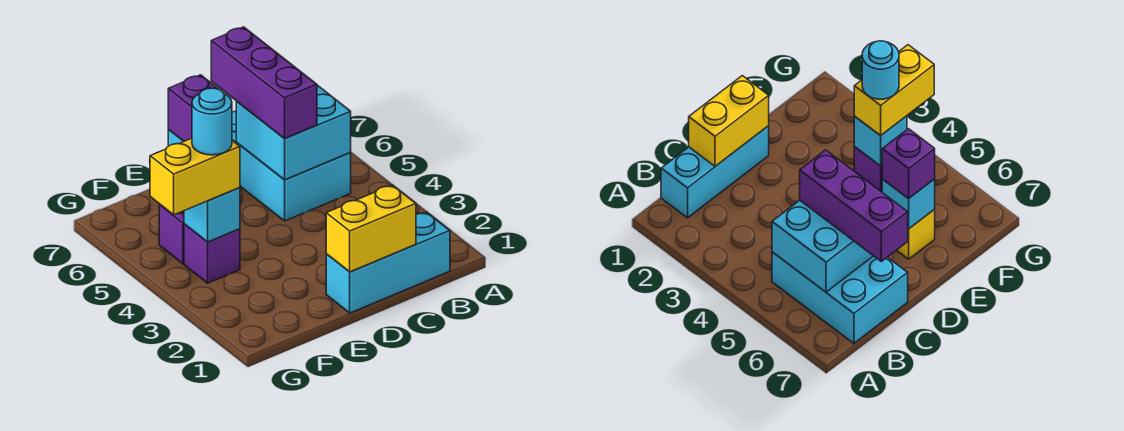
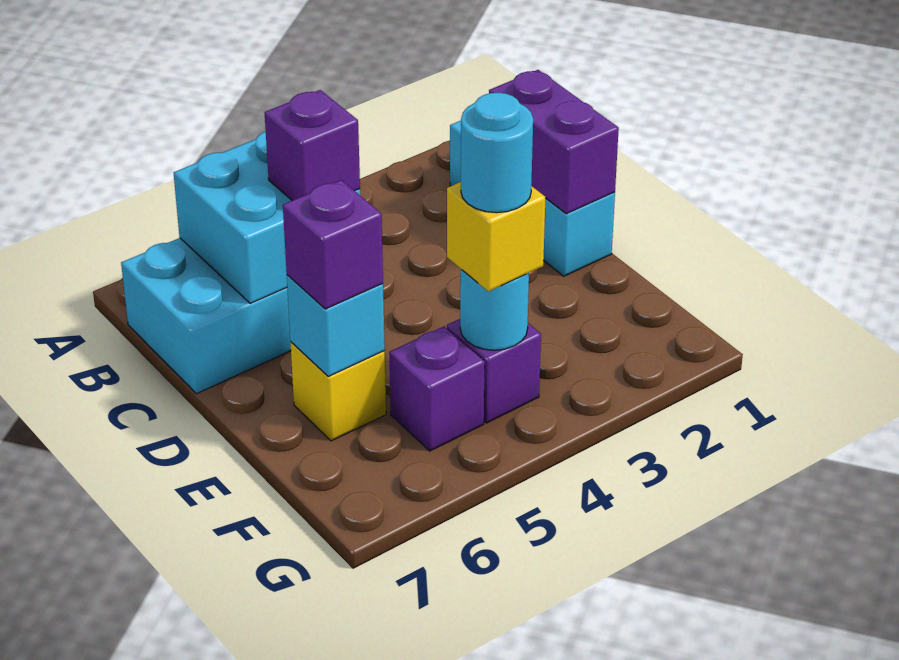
yellow 1x2 brick [326,185,416,272] -> purple 1x2 brick [489,70,619,214]
purple 1x3 brick [211,27,317,139] -> purple 1x1 brick [265,90,360,200]
cyan 1x1 brick [184,188,240,242] -> cyan 1x1 round brick [460,269,529,350]
yellow 1x2 brick [150,138,240,215] -> yellow 1x1 brick [447,182,546,291]

